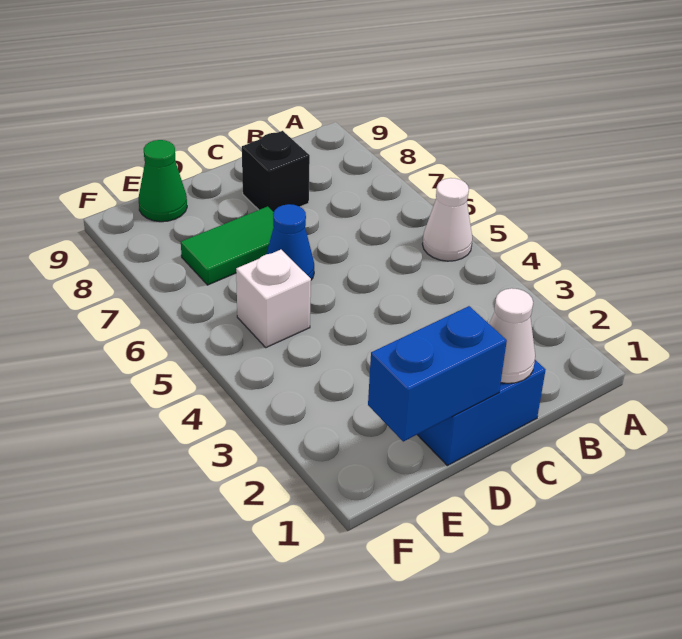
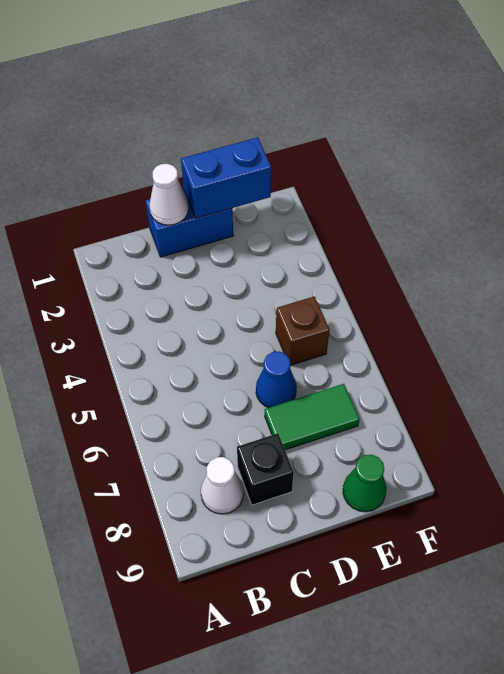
white 1x1 cone [423,178,472,261] -> white 1x1 cone moved to [201,457,244,514]
white 1x1 brick [236,250,311,348] -> brown 1x1 brick [276,296,330,365]

